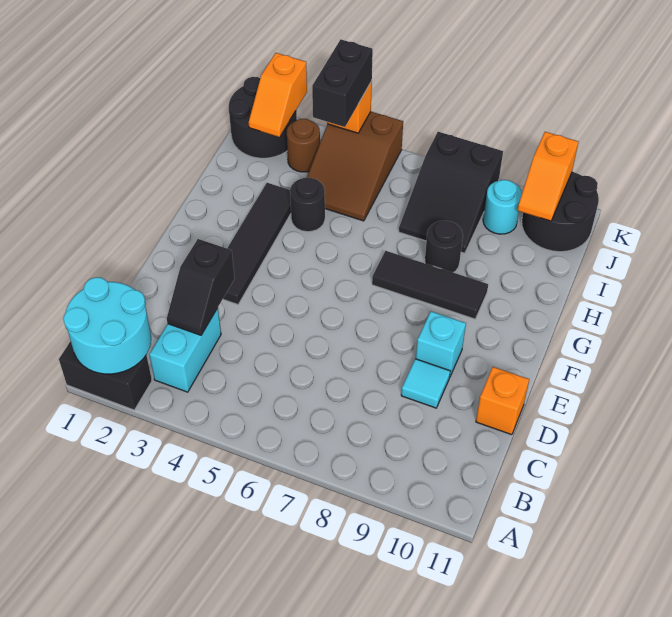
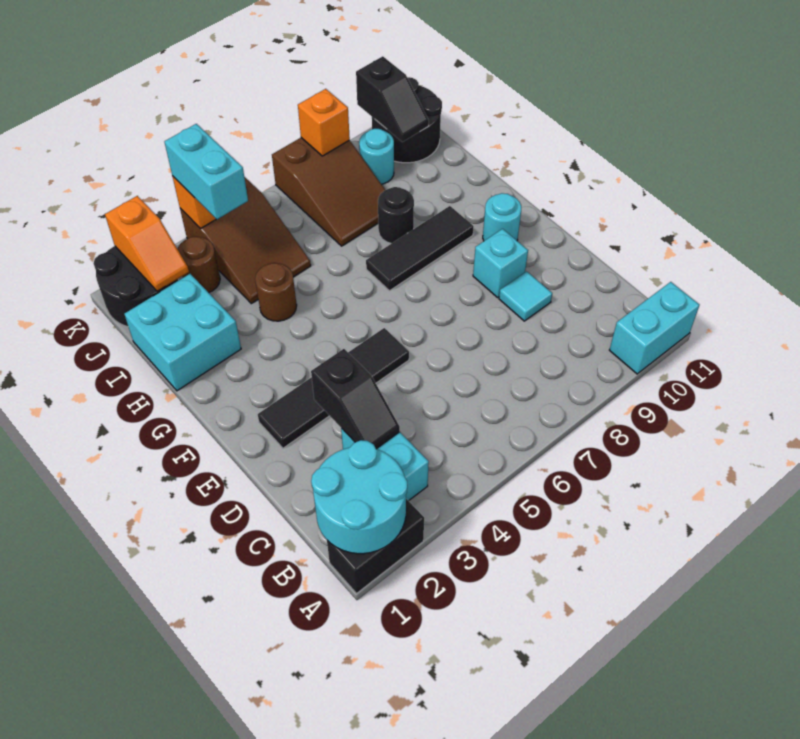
none -> cyan 1x2 brick [610,282,699,374]
orange 1x1 brick [476,367,529,435] -> orange 1x1 brick moved to [298,89,350,156]
black 1x4 tile [223,183,291,305] -> black 1x4 tile turned to [258,328,409,448]
none -> cyan 1x1 round brick [483,193,521,241]
none -> cyan 2x2 brick [124,274,241,391]
black 1x1 round brick [290,177,325,232] -> brown 1x1 round brick [255,263,297,321]
black 2x3 slope [399,132,503,253] -> brown 2x3 slope [272,138,385,246]
black 1x2 brick [312,39,373,127] -> cyan 1x2 brick [164,124,248,219]
orange 1x2 slope [518,132,578,221] -> black 1x2 slope [356,56,429,142]

